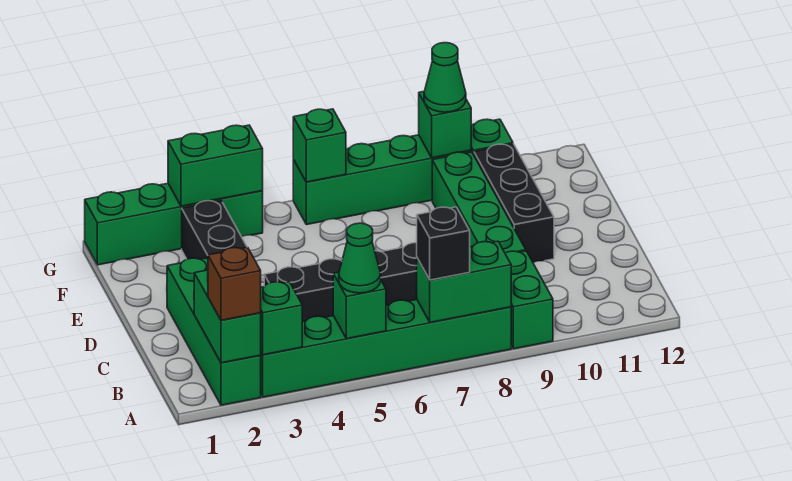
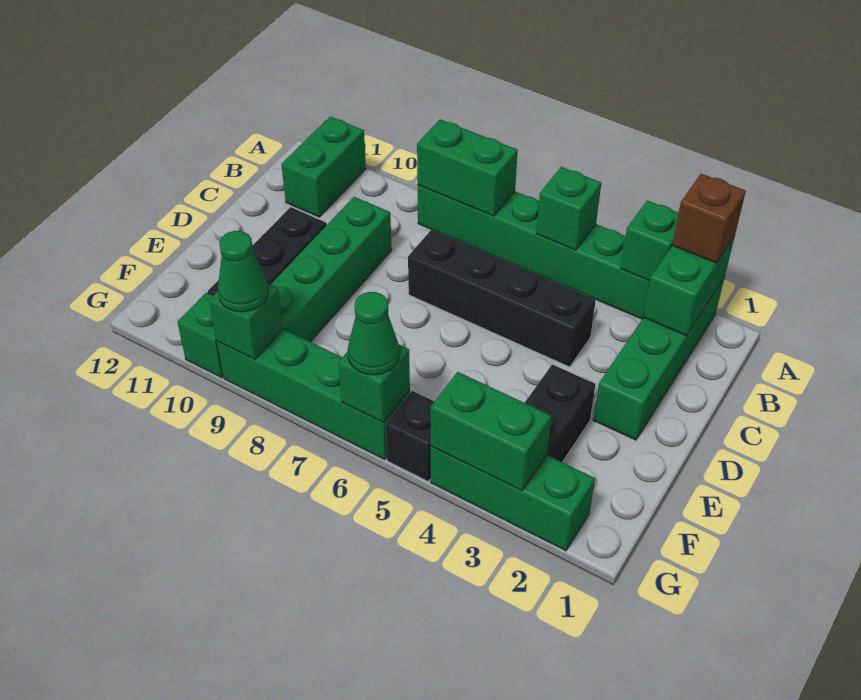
green 1x1 cone [339,223,381,293] -> green 1x1 cone moved to [348,292,399,375]
black 1x1 brick [417,207,470,280] -> black 1x1 brick moved to [385,391,434,481]
green 1x2 brick [505,251,553,349] -> green 1x2 brick moved to [281,117,366,217]
green 1x4 brick [85,183,263,265] -> green 1x3 brick [431,446,595,551]

